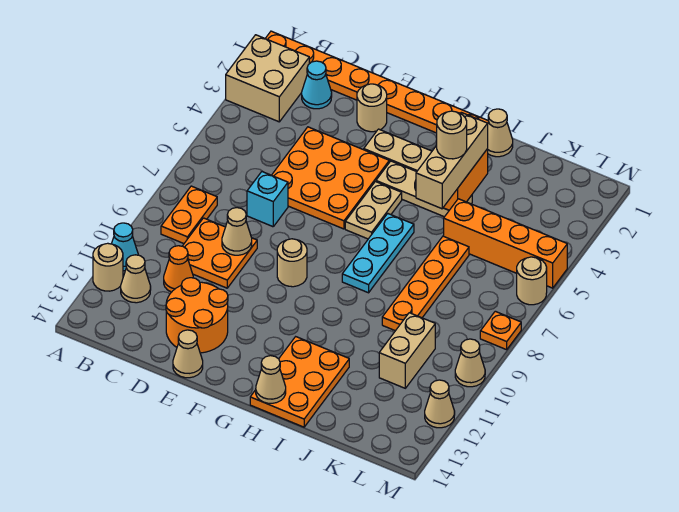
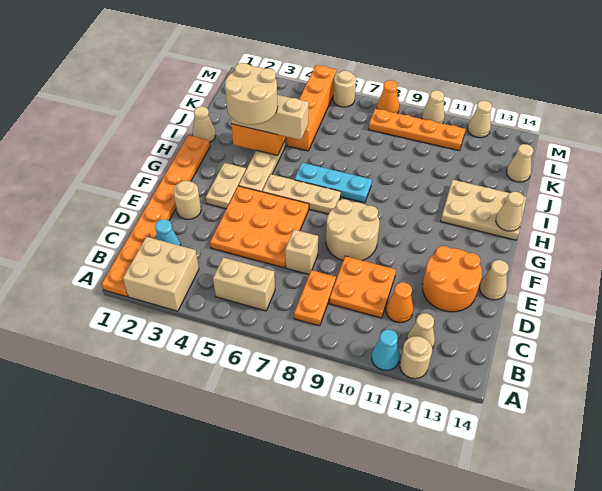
orange 1x2 plate [161,186,217,243] -> orange 1x2 plate turned to [294,270,336,326]
cyan 1x1 brick [247,172,288,227] -> tan 1x1 brick [285,230,318,274]
tan 1x1 cone [222,208,252,255] -> tan 1x1 cone moved to [507,144,533,182]
tan 1x1 round brick [277,239,307,287] -> tan 2x2 round brick [326,199,379,261]
tan 1x2 plate [345,182,402,239] -> tan 1x3 plate [262,174,341,214]
orange 2x3 plate [250,337,349,427] -> tan 2x3 plate [441,180,526,240]
tan 1x1 round brick [437,111,467,159] -> tan 2x2 round brick [225,63,278,125]
orange 1x4 plate [382,236,469,331] -> orange 1x4 plate moved to [368,109,465,151]
tan 1x2 brick [379,313,435,388] -> tan 1x2 brick moved to [213,257,275,311]
orange 1x1 plate [480,311,521,350] -> orange 1x1 cone [377,80,399,113]

